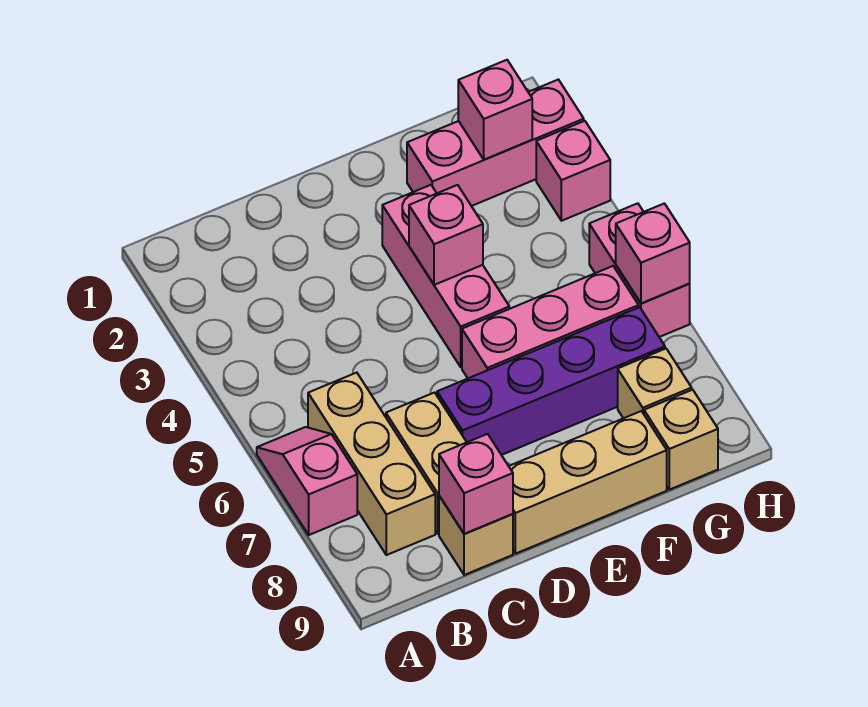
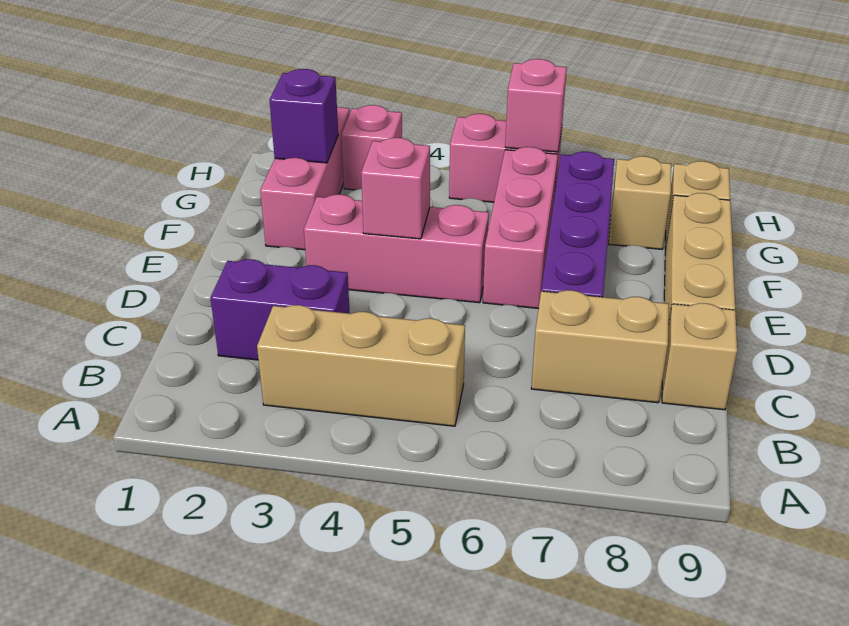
pink 1x2 slope [257,427,357,535] -> none
tan 1x3 brick [308,373,435,555] -> tan 1x3 brick moved to [257,305,465,426]
none -> purple 1x2 brick [210,259,350,360]
pink 1x1 brick [439,434,513,534] -> none
pink 1x1 brick [458,60,532,160] -> purple 1x1 brick [269,69,338,163]

